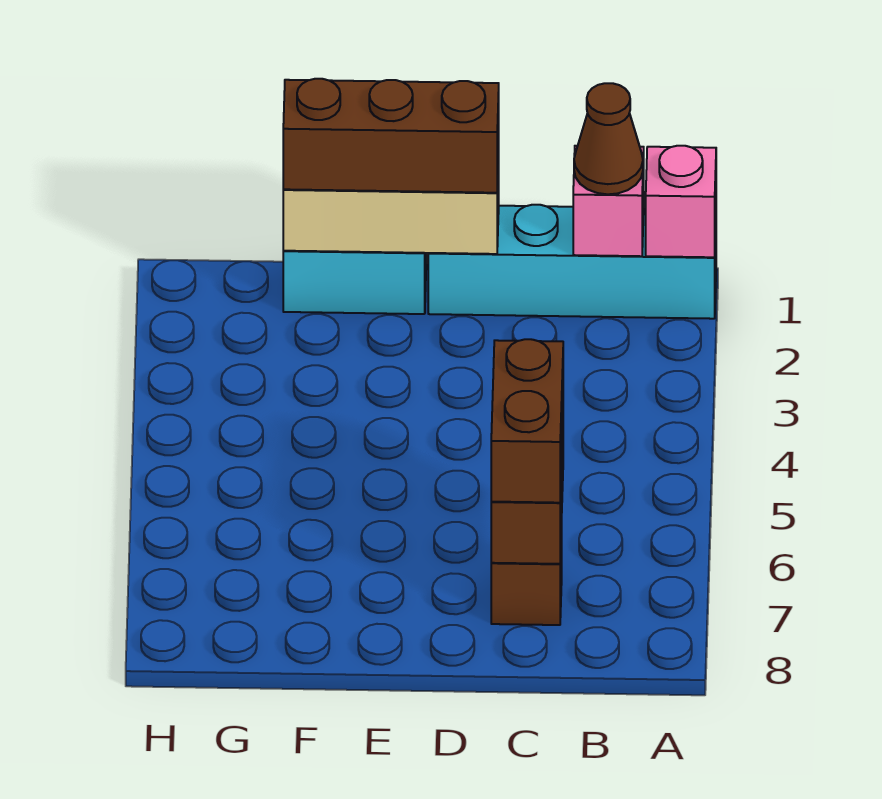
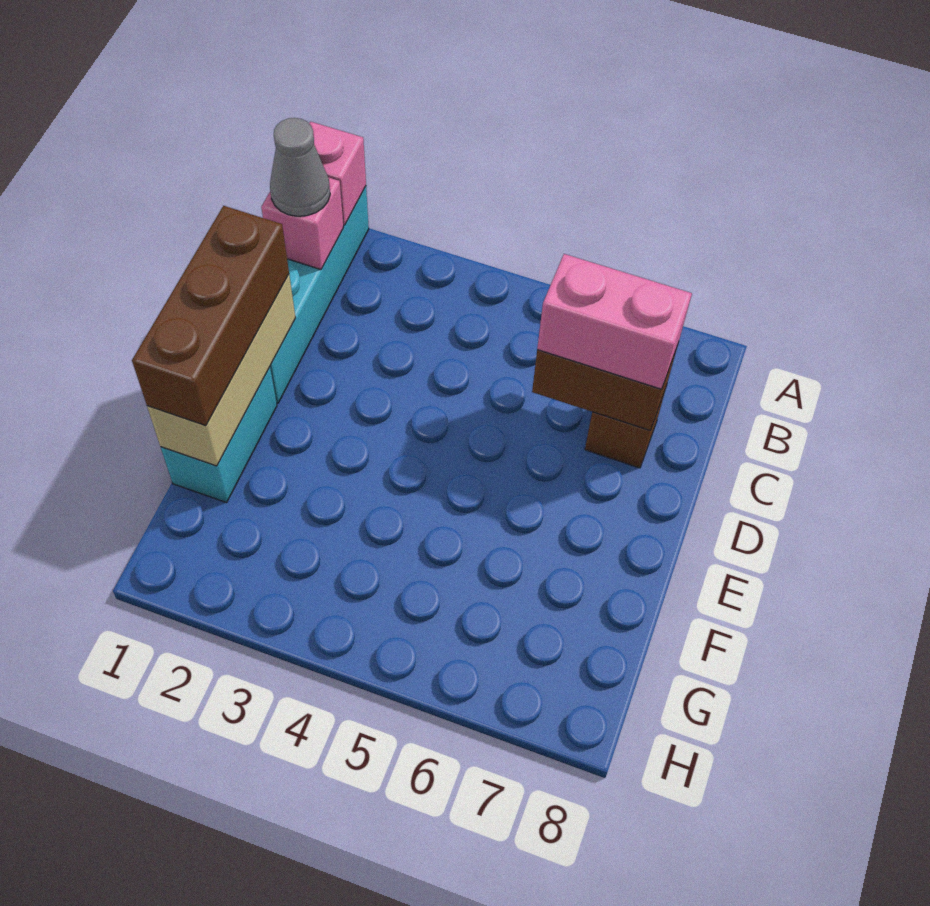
brown 1x1 cone [574,83,643,194] -> grey 1x1 cone [270,118,330,216]
brown 1x2 brick [491,339,563,503] -> pink 1x2 brick [537,254,692,389]

